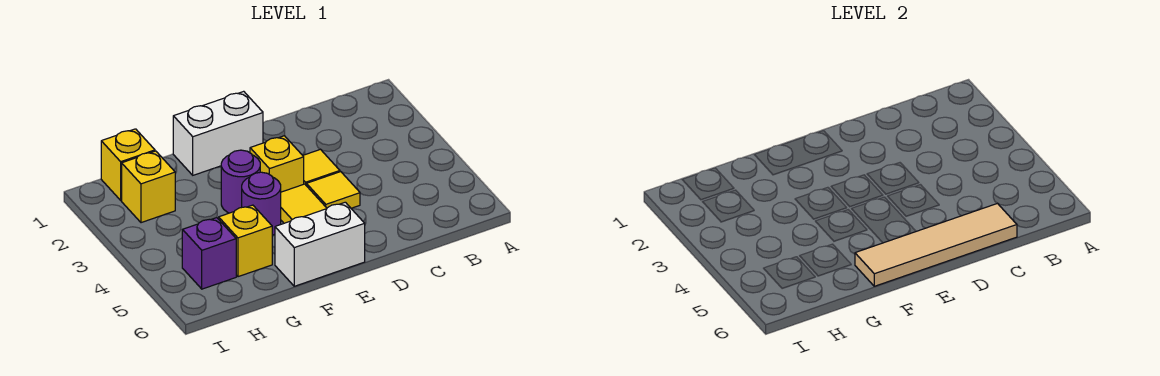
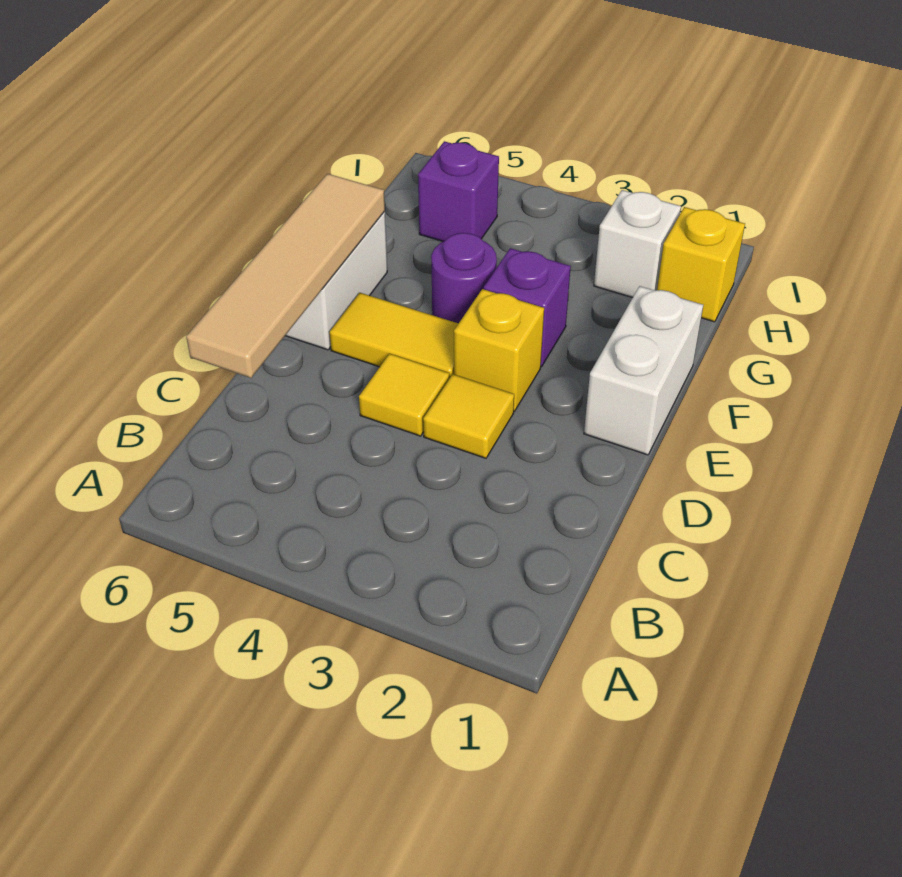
purple 1x1 round brick [221,150,260,213] -> purple 1x1 brick [484,248,571,367]
yellow 1x1 brick [219,205,272,277] -> none
yellow 1x1 brick [122,151,175,223] -> white 1x1 brick [594,190,681,298]

